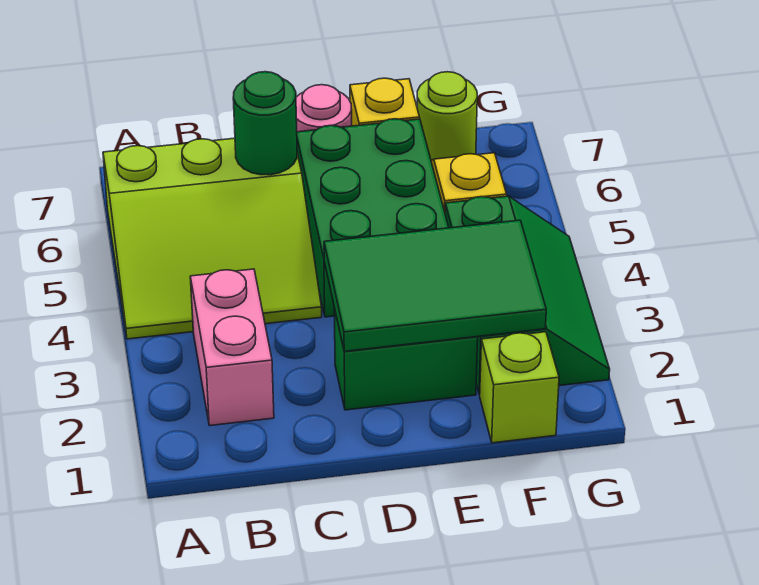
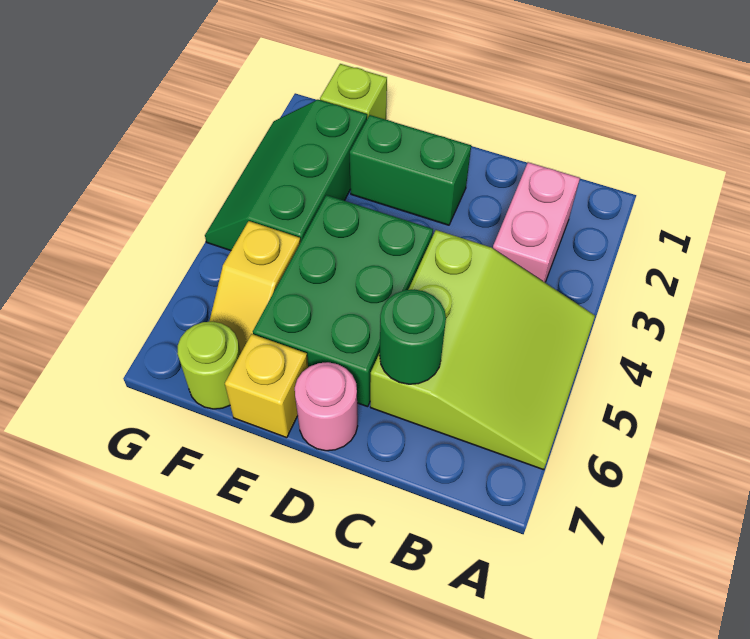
lime 3x3 slope [103,138,322,339] -> lime 3x3 slope turned to [370,230,595,470]
green 2x3 tile [324,220,546,351] -> none

